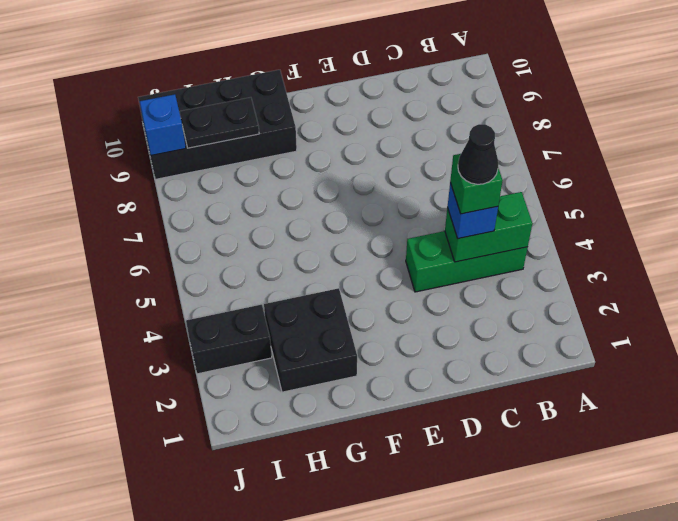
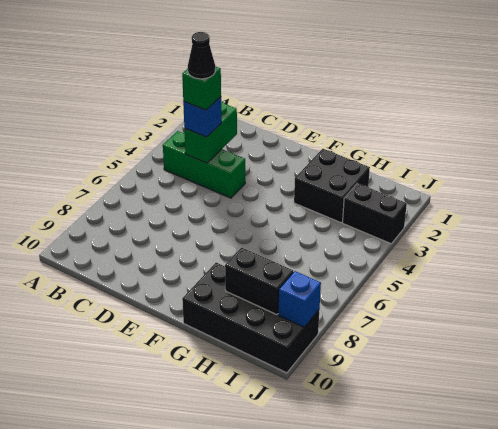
green 1x2 brick [445,192,532,262] -> green 1x2 brick turned to [184,102,237,163]
black 1x2 plate [180,97,259,148] -> black 1x2 brick [225,248,293,315]

